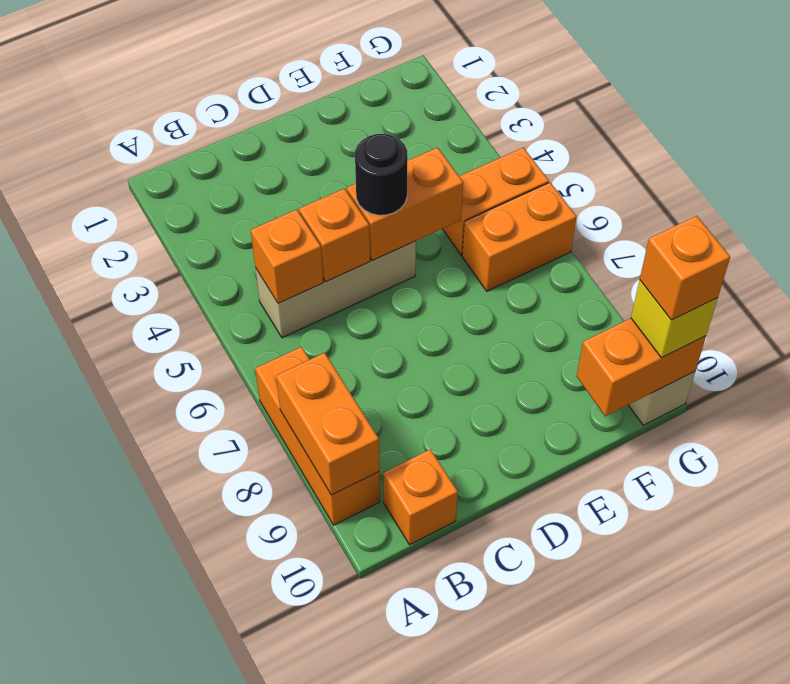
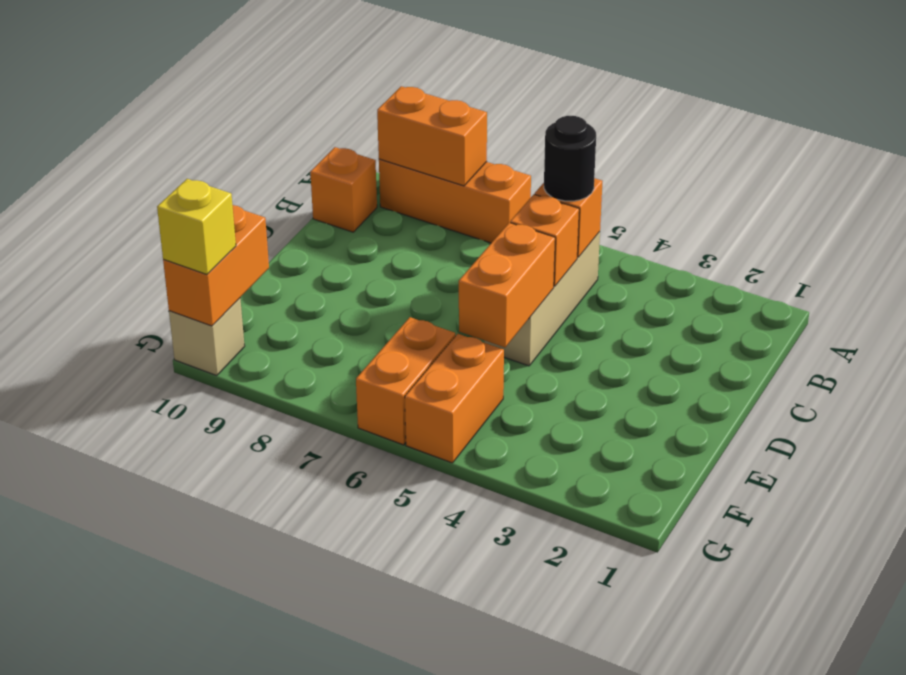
black 1x1 round brick [355,134,408,215] -> black 1x1 round brick moved to [544,116,596,201]
orange 1x1 brick [640,216,730,320] -> none

